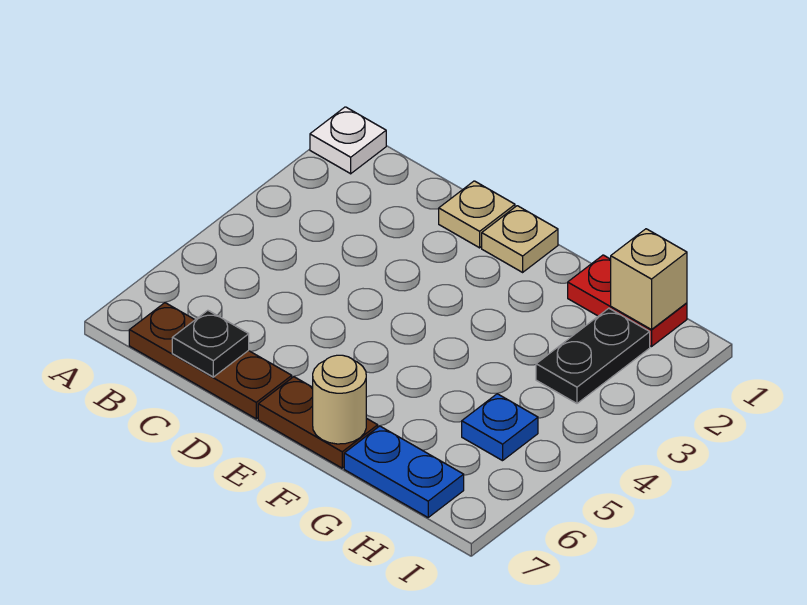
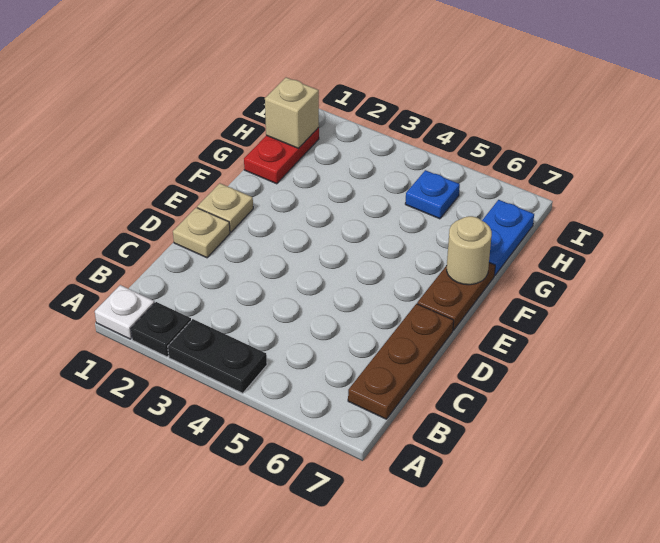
black 1x1 plate [172,310,249,377] -> black 1x1 plate moved to [131,302,191,357]
black 1x2 plate [536,308,650,403] -> black 1x2 plate moved to [168,319,267,393]

